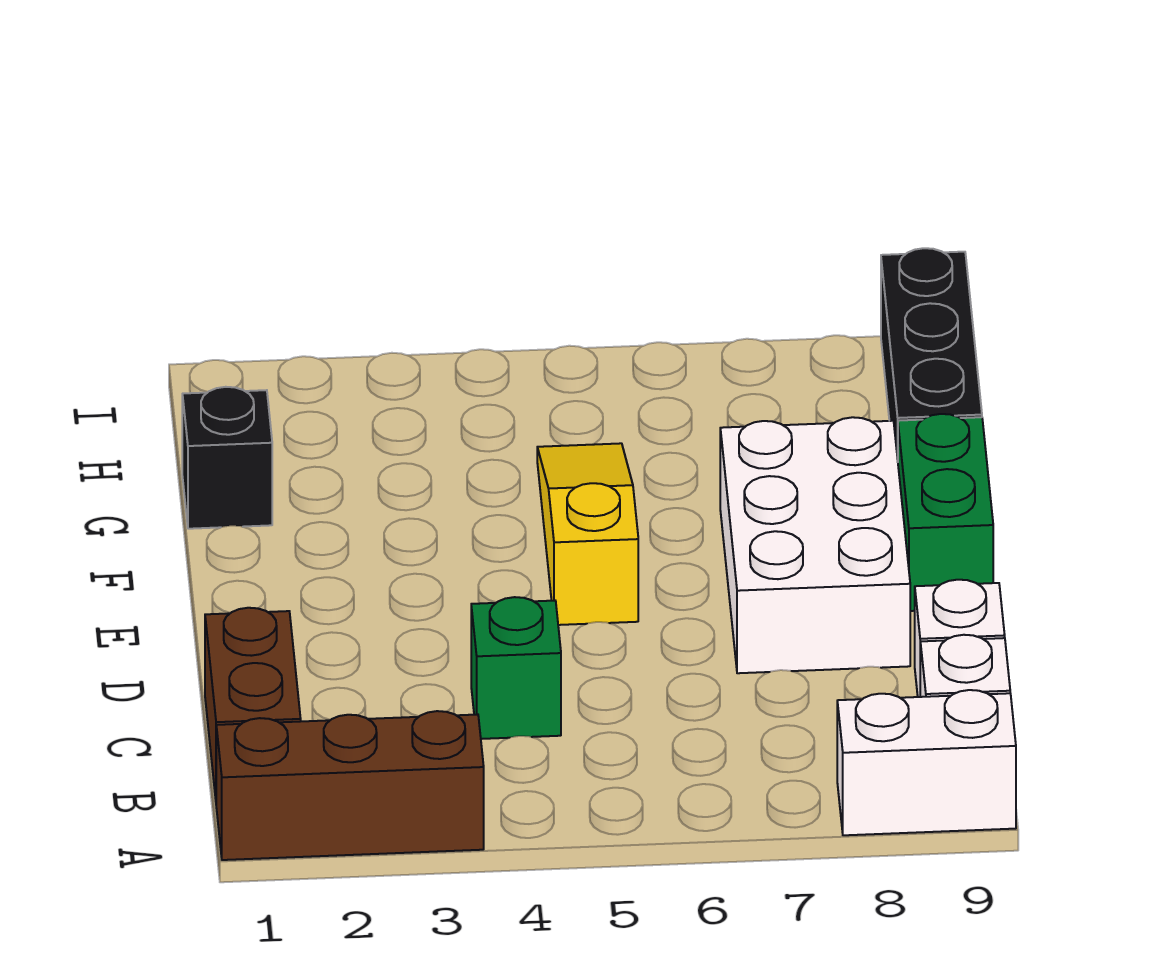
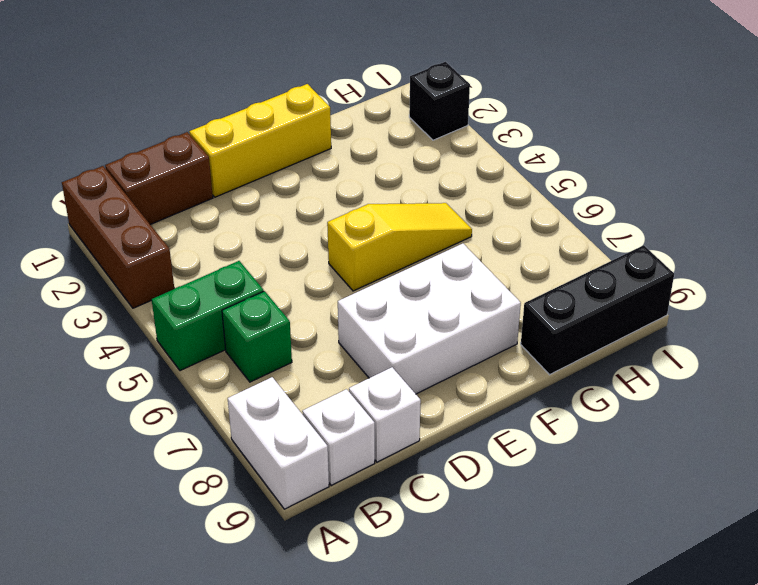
green 1x1 brick [471,597,561,739] -> green 1x1 brick moved to [222,291,292,382]
none -> yellow 1x3 brick [189,84,331,197]
green 1x2 brick [898,414,993,611] -> green 1x2 brick moved to [152,261,264,371]
black 1x1 brick [182,387,272,529] -> black 1x1 brick moved to [409,62,470,140]

